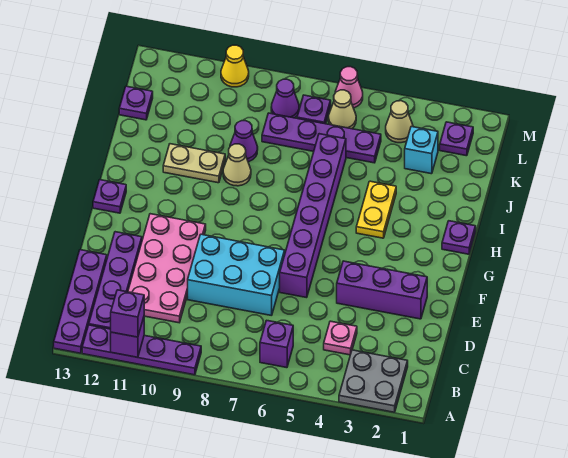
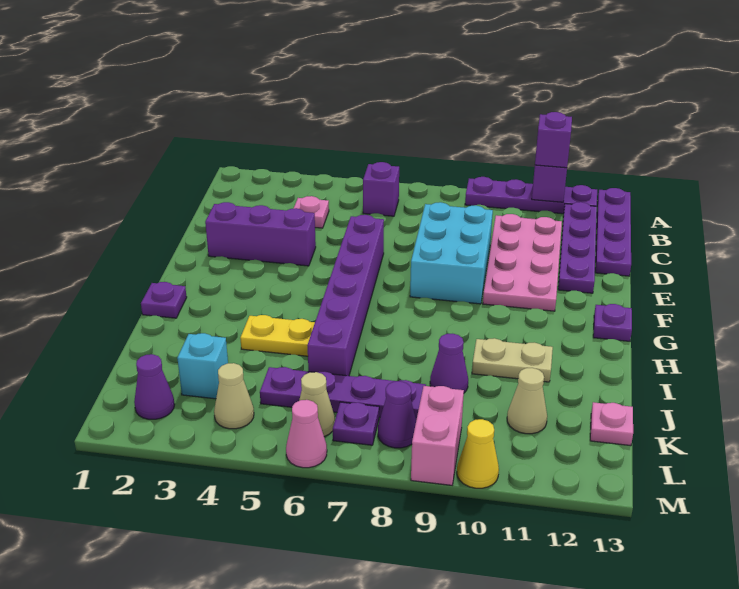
grey 2x2 plate [339,350,408,412] -> none
cyan 2x3 brick [188,234,285,316] -> cyan 2x3 brick turned to [410,202,493,304]
yellow 1x2 plate [356,181,396,238] -> yellow 1x2 plate turned to [240,315,315,356]
tan 1x1 cone [223,144,251,186] -> tan 1x1 cone moved to [507,368,547,434]
purple 1x1 plate [119,86,153,120] -> pink 1x1 plate [590,402,633,446]
purple 1x1 plate [440,122,473,156] -> purple 1x1 cone [134,354,175,419]
none -> pink 1x2 brick [411,386,464,485]

